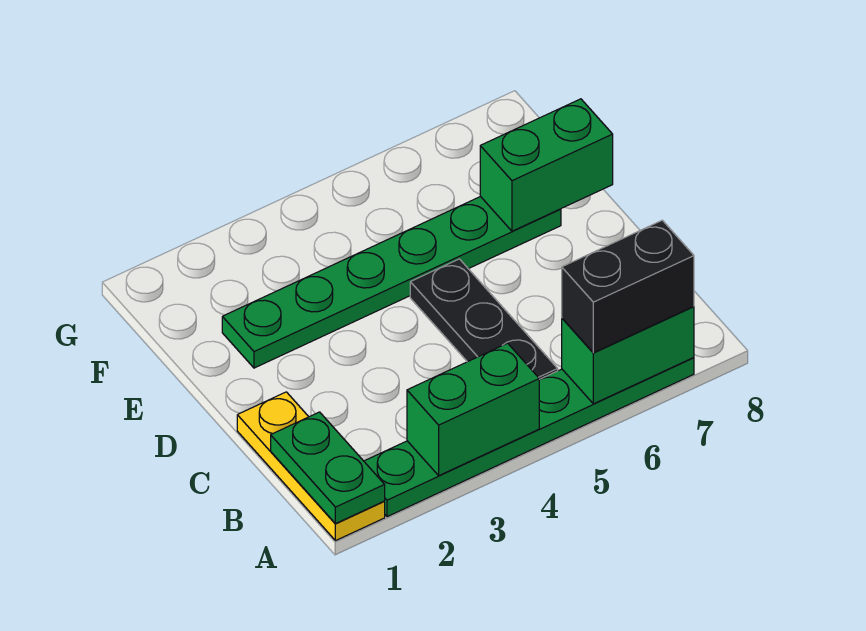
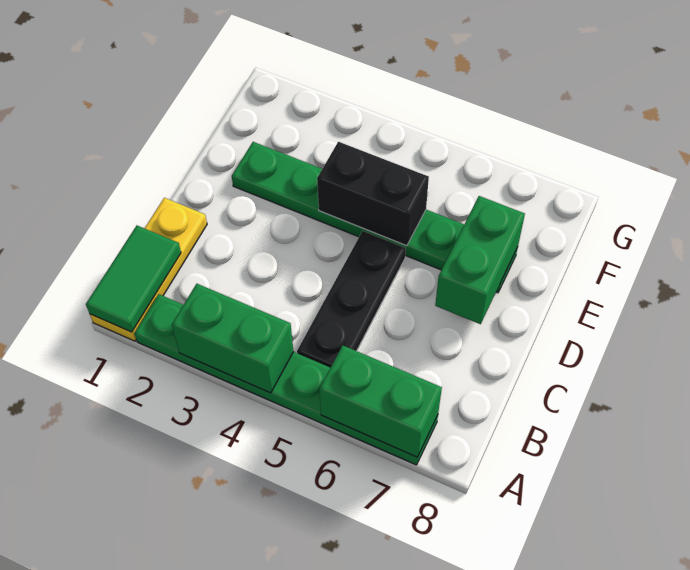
green 1x2 plate [271,412,385,524] -> green 1x2 tile [86,226,181,332]
black 1x2 brick [562,220,694,353] -> black 1x2 brick moved to [317,142,429,246]
green 1x2 brick [480,99,613,231] -> green 1x2 brick turned to [435,196,525,324]

